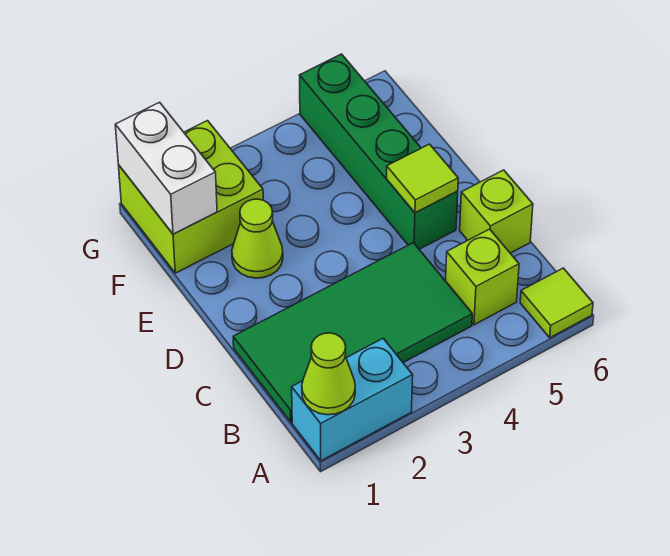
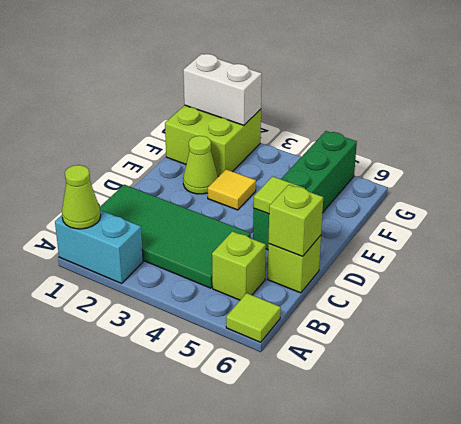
none -> lime 1x1 brick [268,185,323,256]
none -> yellow 1x1 tile [208,169,256,210]
white 1x2 brick [115,102,217,234] -> white 1x2 brick turned to [183,54,262,125]

